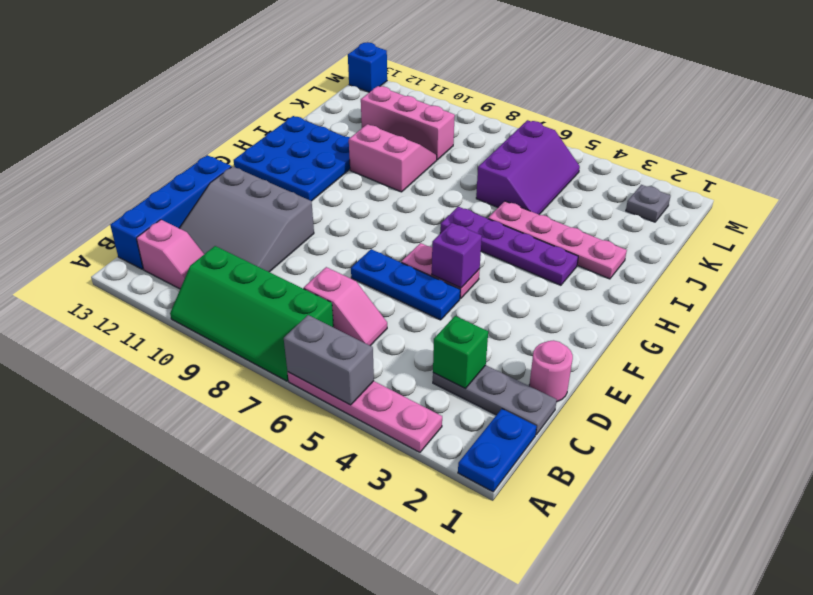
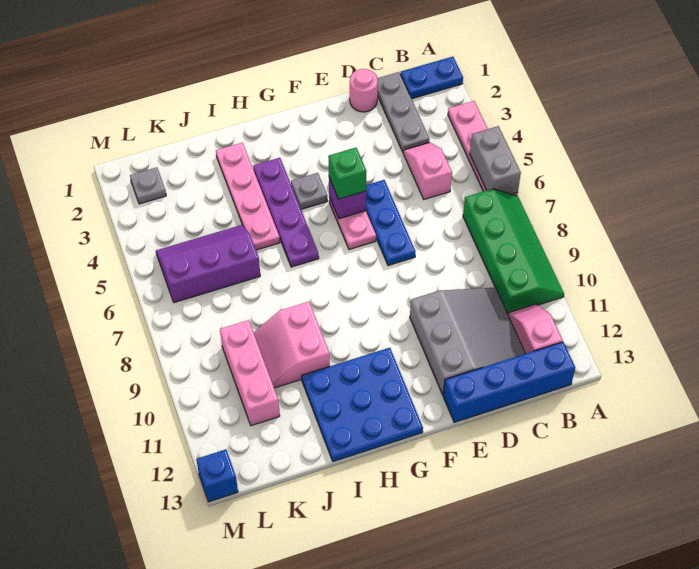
green 1x1 brick [433,316,488,388] -> green 1x1 brick moved to [328,148,366,199]
pink 1x2 slope [304,267,387,346] -> pink 1x2 slope moved to [403,142,452,199]
none -> grey 1x1 plate [291,173,327,209]

